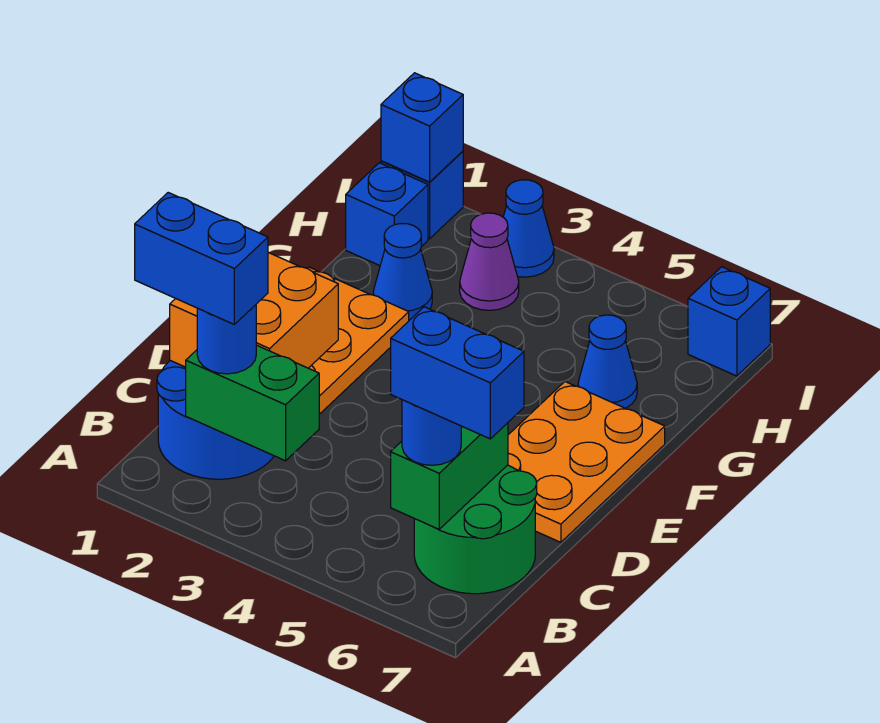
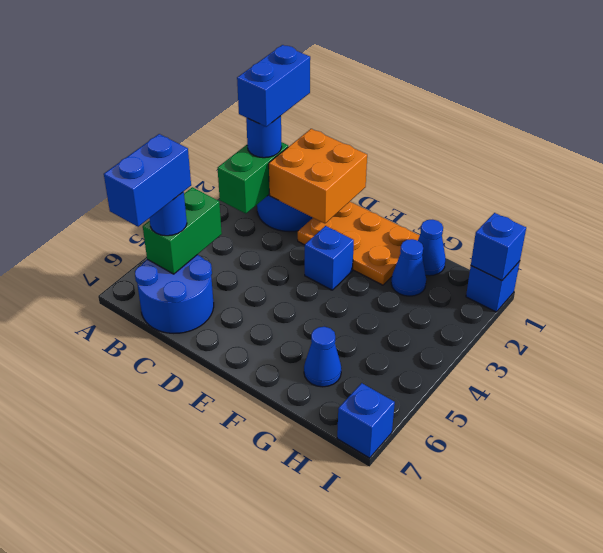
green 2x2 round brick [414,465,537,594] -> blue 2x2 round brick [135,255,214,333]
green 1x2 brick [391,423,508,529] -> green 1x2 brick turned to [143,187,222,274]
orange 2x3 plate [508,382,665,542] -> none
blue 1x1 brick [346,163,428,266] -> blue 1x1 brick moved to [305,226,354,290]
purple 1x1 cone [460,213,519,310] -> none
blue 1x1 cone [503,180,554,277] -> blue 1x1 cone moved to [418,220,446,276]

